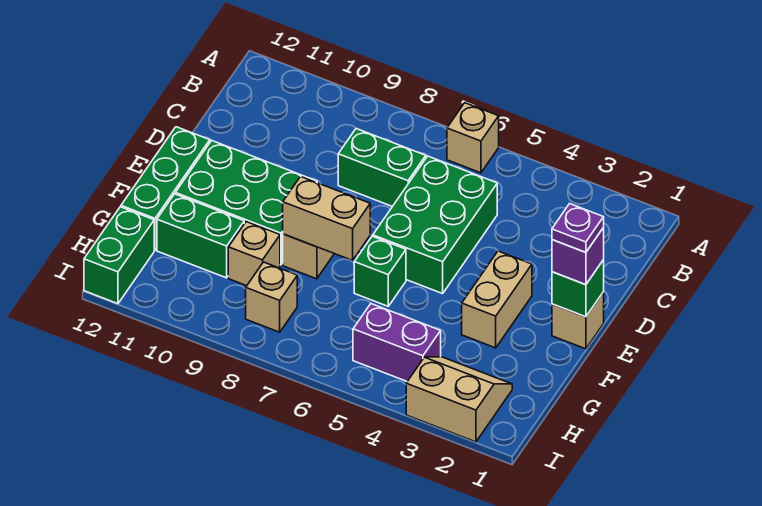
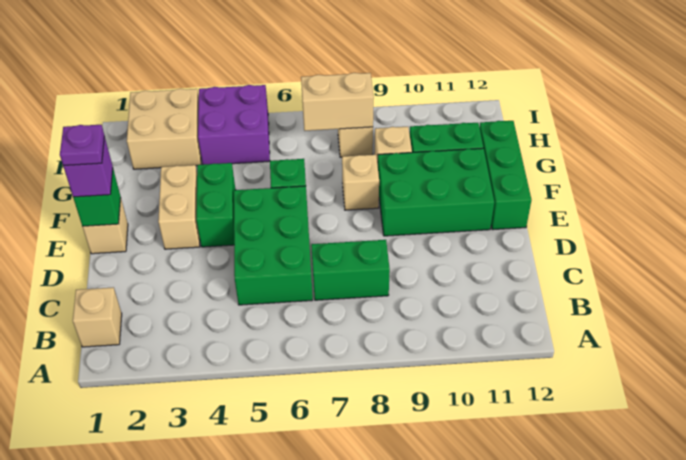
tan 1x1 brick [447,103,499,173] -> tan 1x1 brick moved to [73,287,122,347]
tan 1x2 brick [283,176,370,260] -> tan 1x2 brick moved to [301,73,374,131]
tan 2x2 slope [406,357,512,442] -> tan 2x2 brick [127,89,201,169]
purple 1x2 brick [353,304,441,381] -> purple 2x2 brick [198,85,270,165]
green 1x2 brick [84,207,154,304] -> green 1x2 brick moved to [196,163,236,247]

